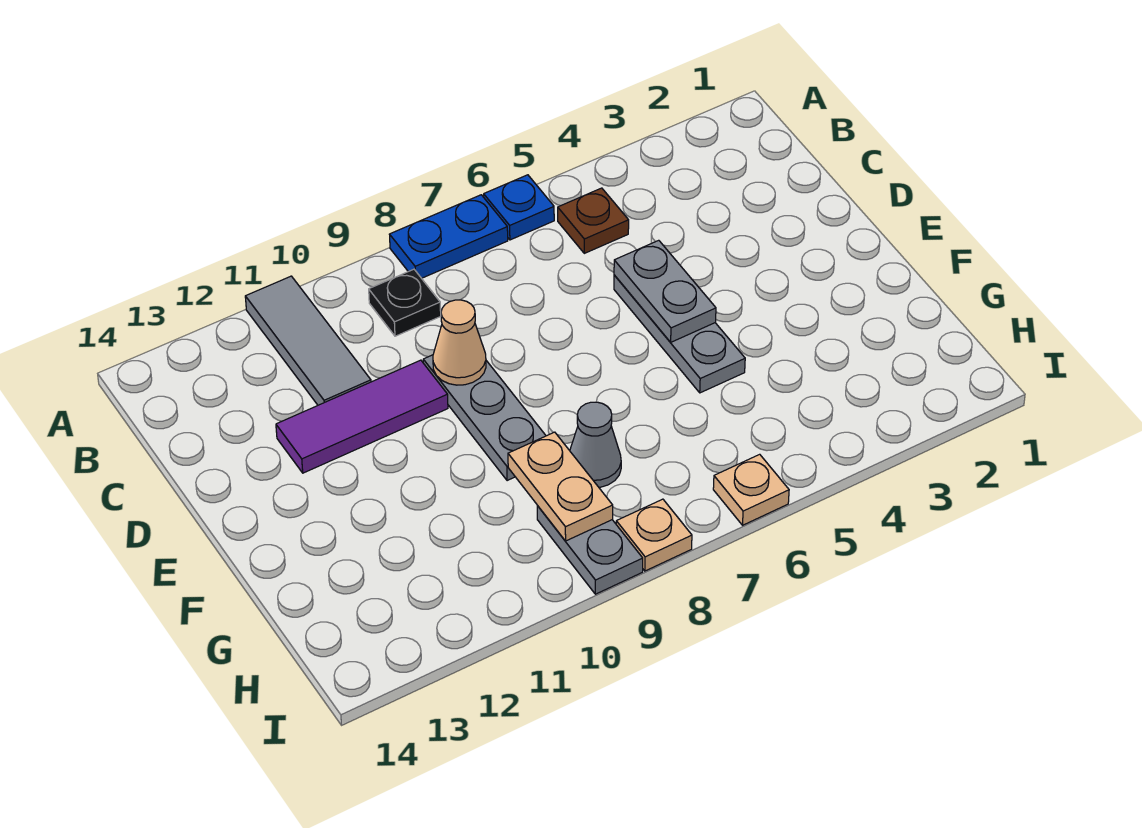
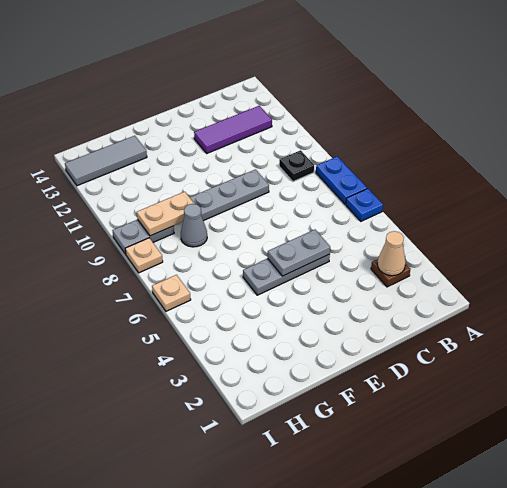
grey 1x3 tile [245,276,371,405] -> grey 1x3 tile moved to [65,136,147,186]
brown 1x1 plate [558,188,629,253] -> brown 1x1 plate moved to [371,259,410,287]
tan 1x1 cone [433,300,486,385] -> tan 1x1 cone moved to [377,231,406,276]
purple 1x3 tile [276,360,448,473] -> purple 1x3 tile turned to [194,106,272,153]

